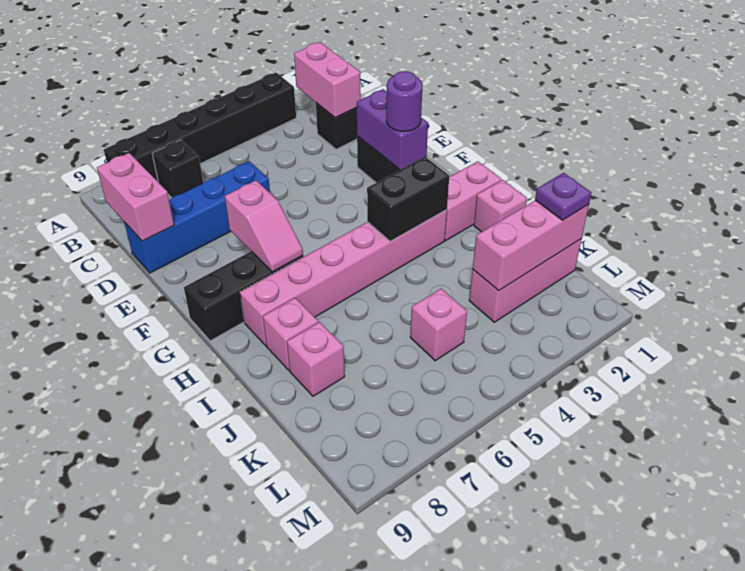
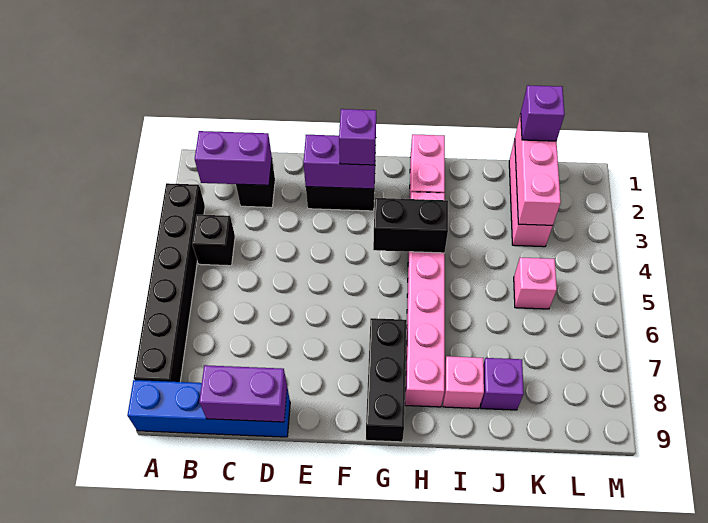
pink 1x2 brick [294,42,361,118] -> purple 1x2 brick [195,131,272,185]
black 1x1 brick [152,140,203,198] -> black 1x1 brick moved to [192,215,235,266]
pink 1x2 brick [97,153,174,241] -> purple 1x2 brick [199,365,287,422]
blue 1x4 brick [124,161,270,273] -> blue 1x4 brick turned to [127,380,290,437]
purple 1x1 round brick [386,71,423,131] -> purple 1x1 brick [339,109,376,165]
pink 1x2 slope [225,181,303,272] -> none
black 1x2 brick [367,157,449,241] -> black 1x2 brick turned to [373,198,448,253]
pink 1x1 brick [474,180,527,232] -> none
pink 1x1 brick [287,322,345,396] -> purple 1x1 brick [481,358,524,410]
purple 1x1 plate [535,173,591,220] -> purple 1x1 brick [521,85,565,141]

